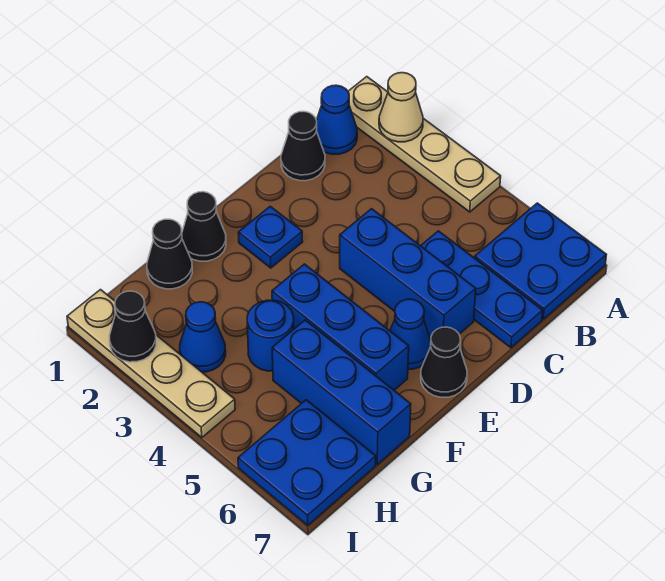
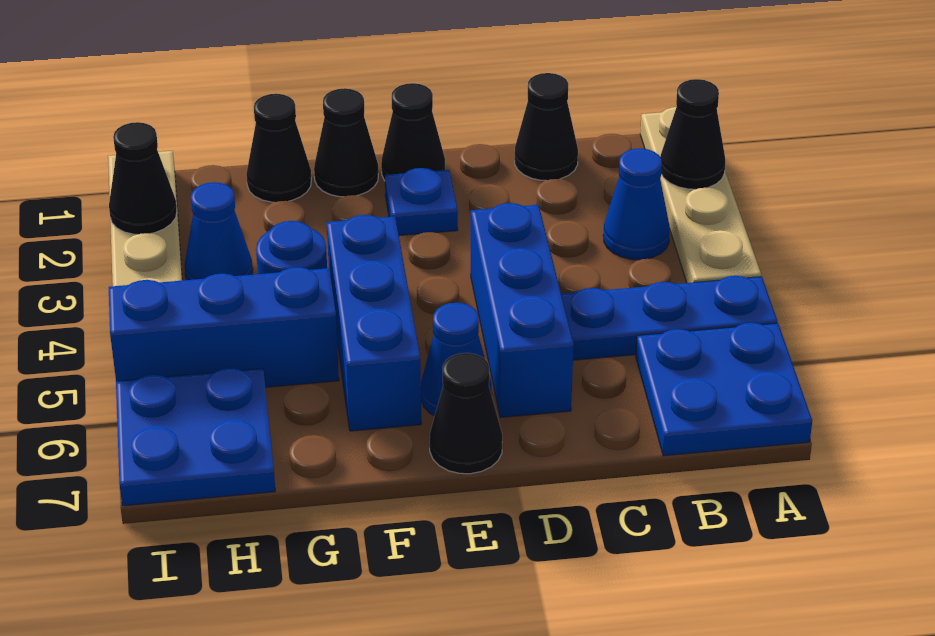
tan 1x1 cone [379,73,423,142] -> black 1x1 cone [660,79,725,189]
blue 1x1 cone [316,85,357,154] -> blue 1x1 cone moved to [603,148,670,260]
blue 1x3 plate [421,231,543,348] -> blue 1x3 plate turned to [561,276,778,360]
none -> black 1x1 cone [381,83,445,181]
blue 1x3 brick [272,320,411,465] -> blue 1x3 brick turned to [109,267,339,387]

